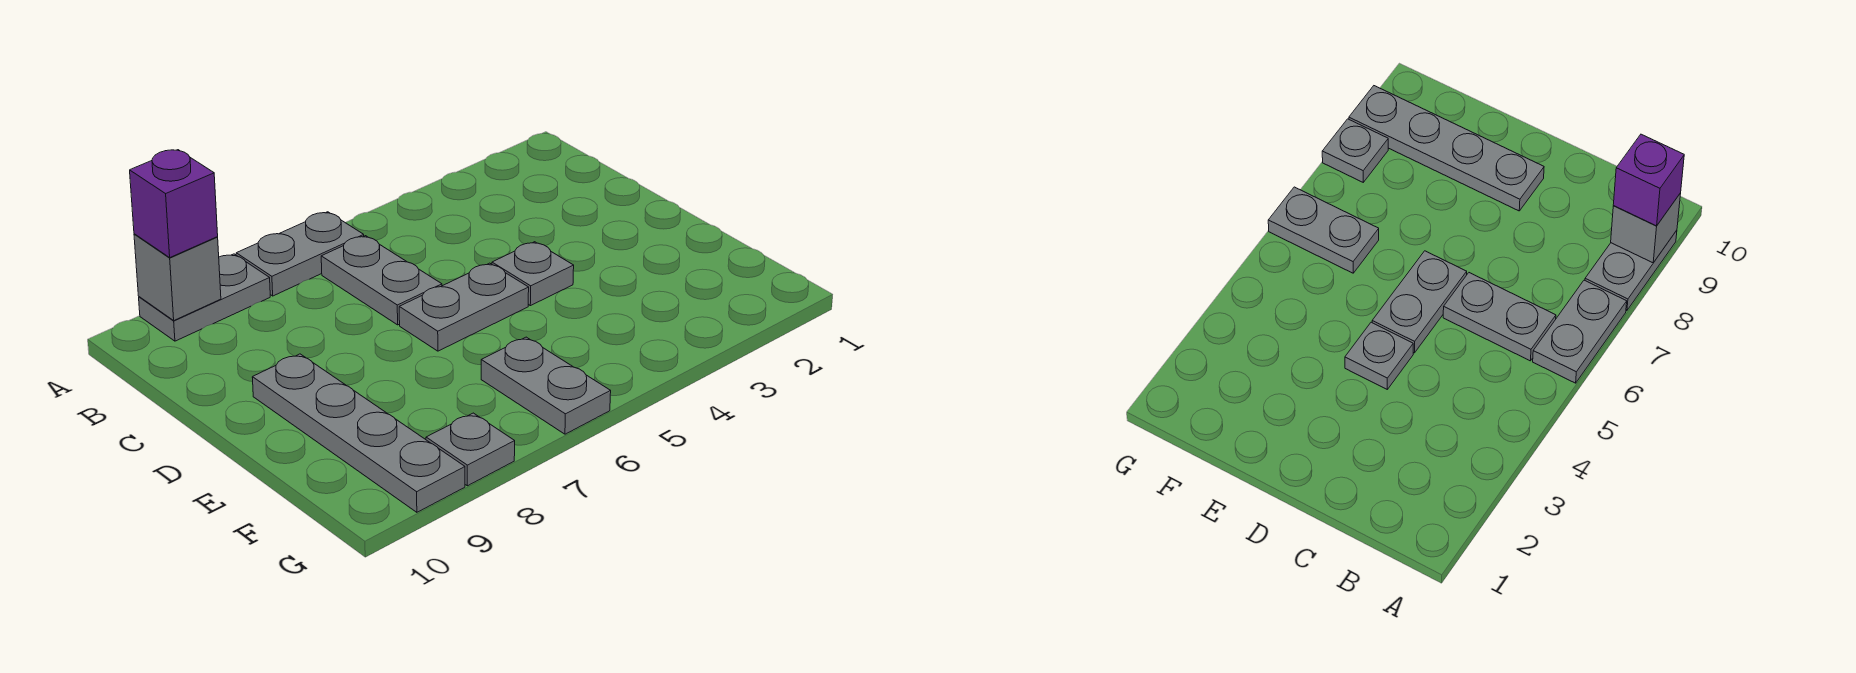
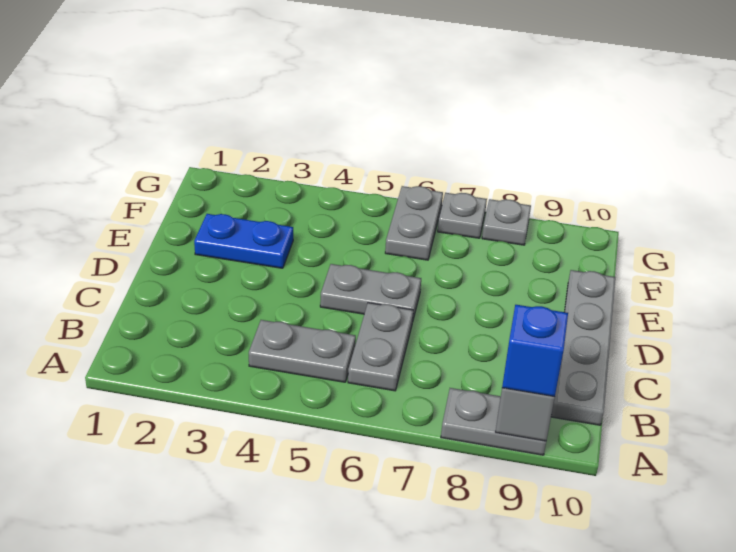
grey 1x2 plate [236,212,364,296] -> grey 1x2 plate moved to [249,320,356,382]
purple 1x1 brick [130,150,218,257] -> blue 1x1 brick [502,305,568,397]
grey 1x1 plate [492,242,574,306] -> grey 1x1 plate moved to [438,193,487,238]
grey 1x4 plate [252,354,465,512] -> grey 1x4 plate moved to [551,270,615,425]
none -> blue 1x2 plate [194,214,293,268]

